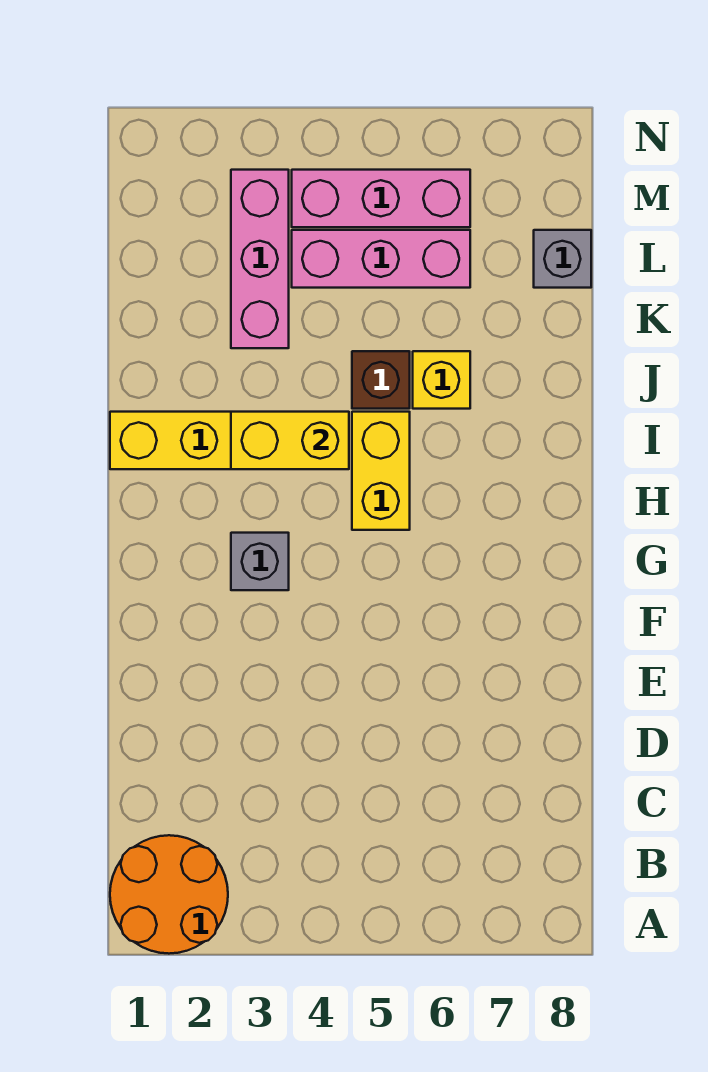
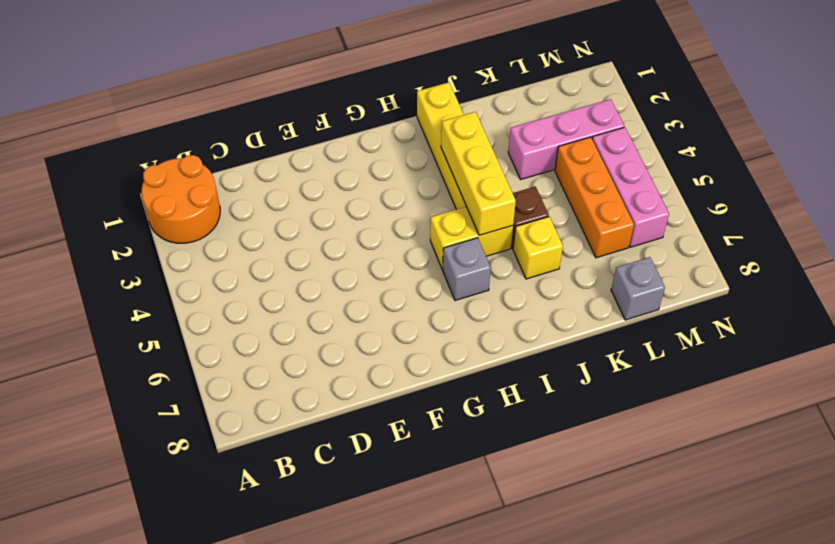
grey 1x1 brick [231,533,289,590] -> grey 1x1 brick moved to [443,238,491,300]
yellow 1x2 brick [231,412,349,469] -> yellow 1x3 brick [441,112,516,235]
pink 1x3 brick [292,230,470,288] -> orange 1x3 brick [555,137,634,258]

